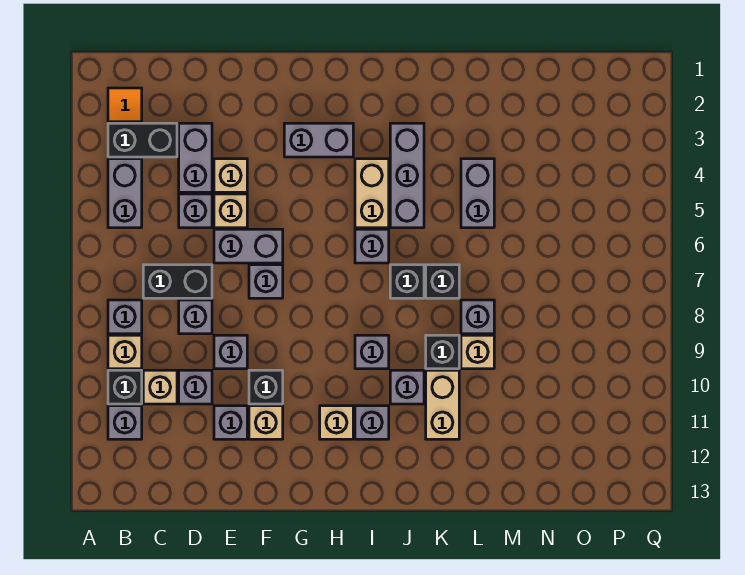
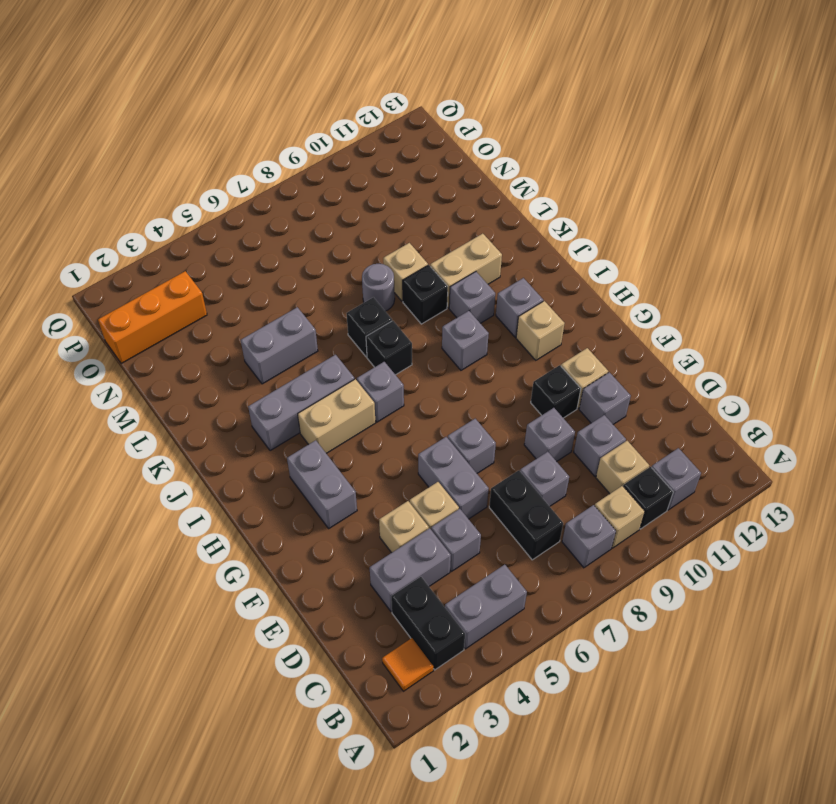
grey 1x1 brick [461,300,494,334] -> grey 1x1 round brick [362,264,395,311]
none -> orange 1x3 brick [98,271,207,363]

